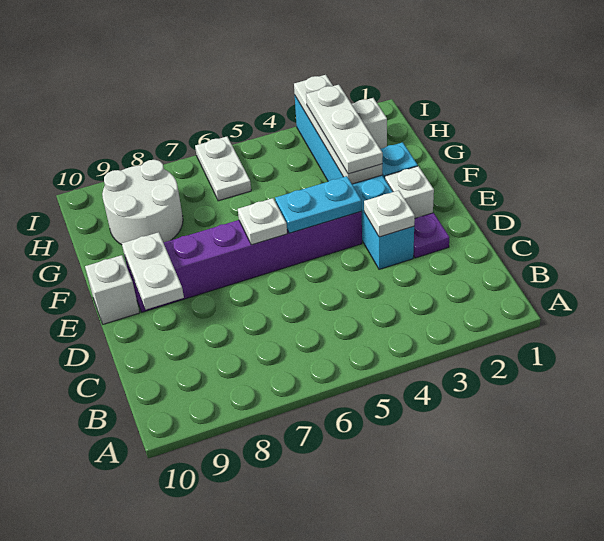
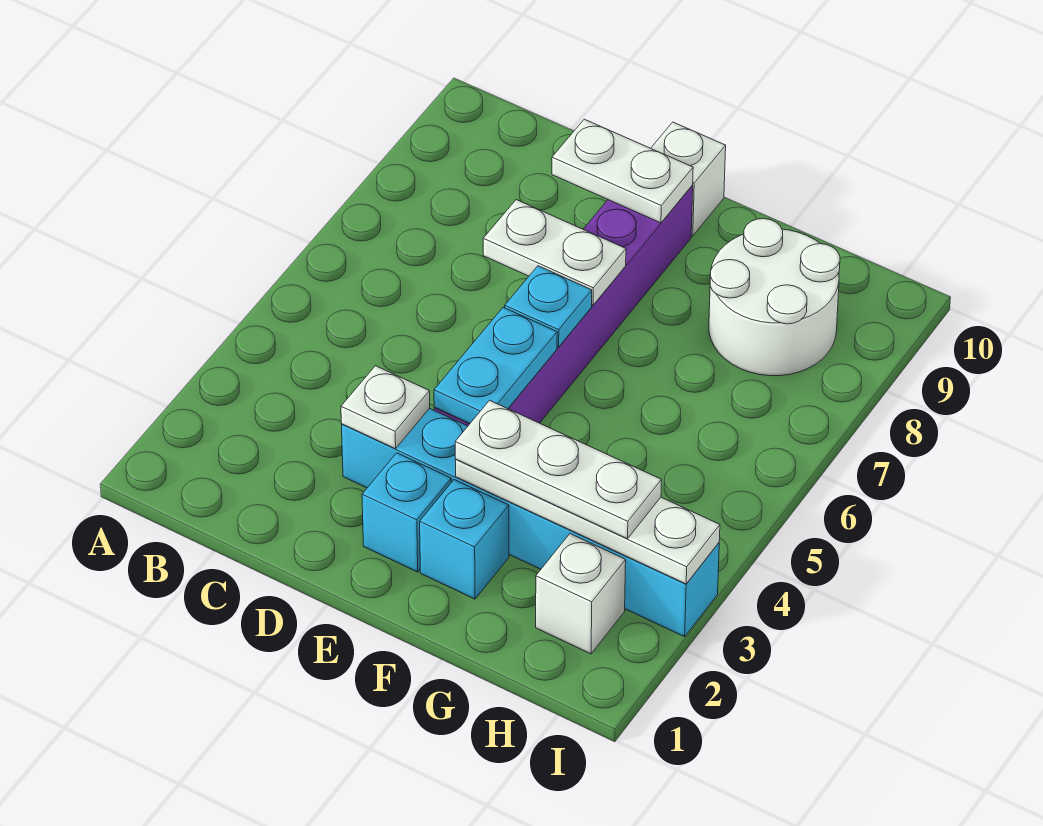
purple 1x1 plate [413,213,449,258] -> none
white 1x1 brick [385,166,434,218] -> cyan 1x1 brick [362,453,451,572]
white 1x1 plate [238,198,287,245] -> cyan 1x1 plate [505,266,592,347]
white 1x2 plate [195,137,251,201] -> white 1x2 plate moved to [483,200,626,305]

